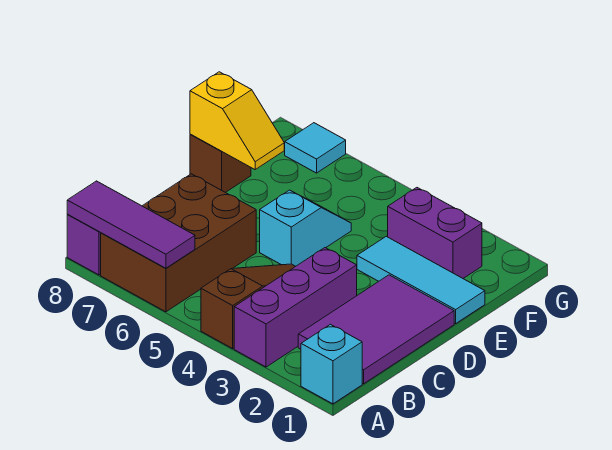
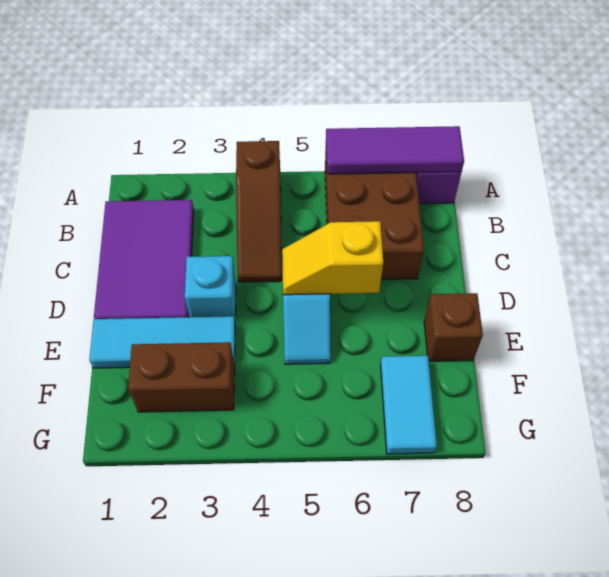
cyan 1x1 brick [301,324,362,404] -> cyan 1x1 brick moved to [185,256,236,319]
purple 1x3 brick [234,248,357,367] -> none
yellow 1x2 slope [190,72,284,169] -> yellow 1x2 slope moved to [282,221,383,295]
purple 1x2 brick [388,188,482,278] -> brown 1x2 brick [128,342,235,412]
cyan 1x1 tile [284,123,346,173] -> cyan 1x2 tile [380,356,437,454]

